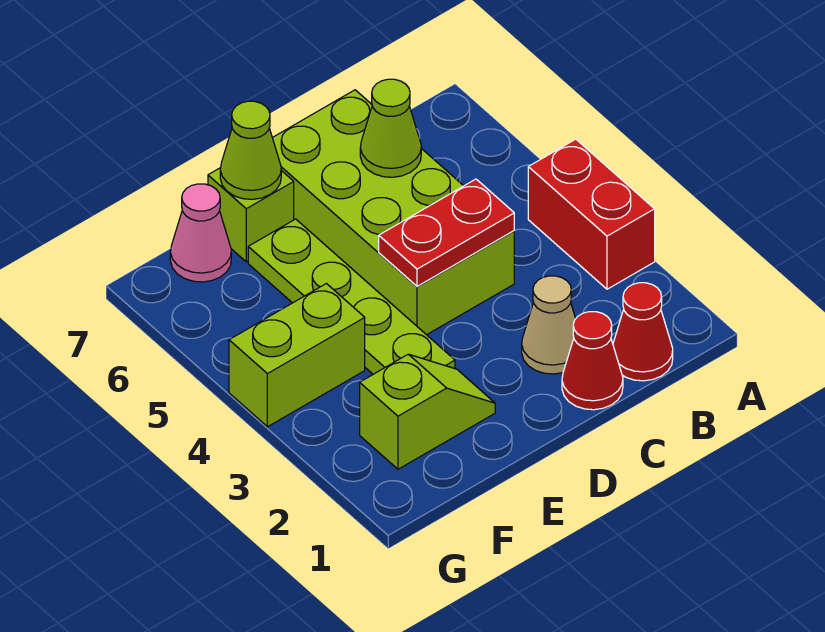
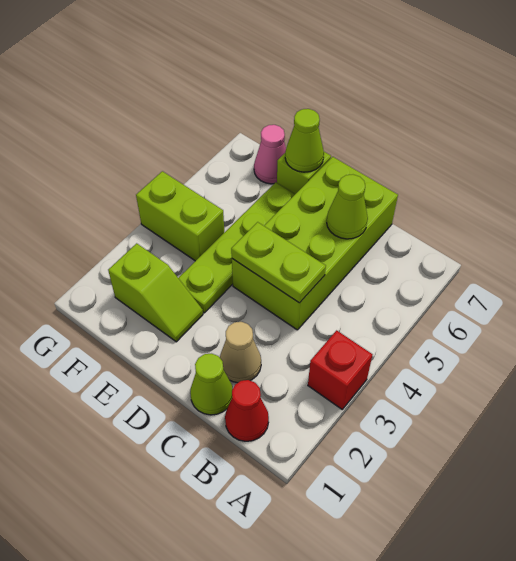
red 1x2 brick [528,139,655,289] -> red 1x1 brick [308,330,373,409]
red 1x1 cone [562,312,623,410] -> lime 1x1 cone [190,354,233,415]
red 1x2 plate [379,179,514,286] -> lime 1x2 plate [231,222,326,303]

